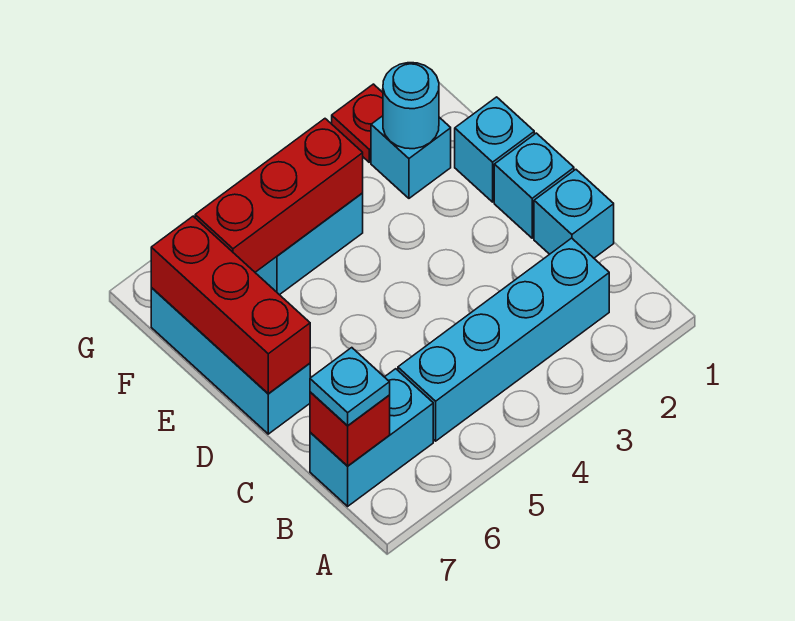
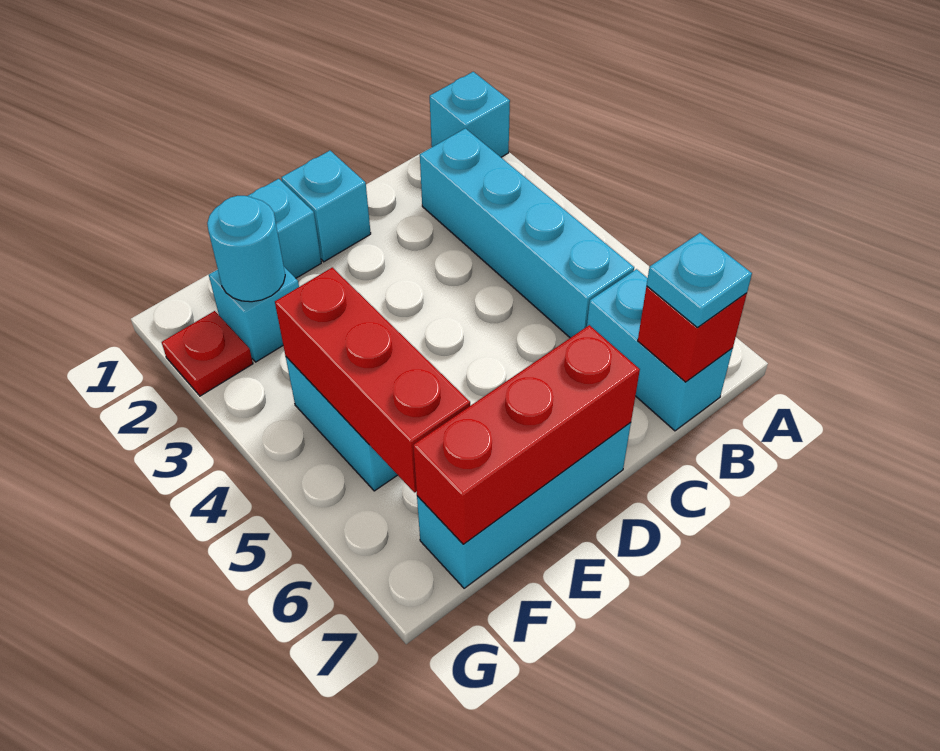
cyan 1x1 brick [534,170,614,258] -> cyan 1x1 brick moved to [430,72,510,157]

